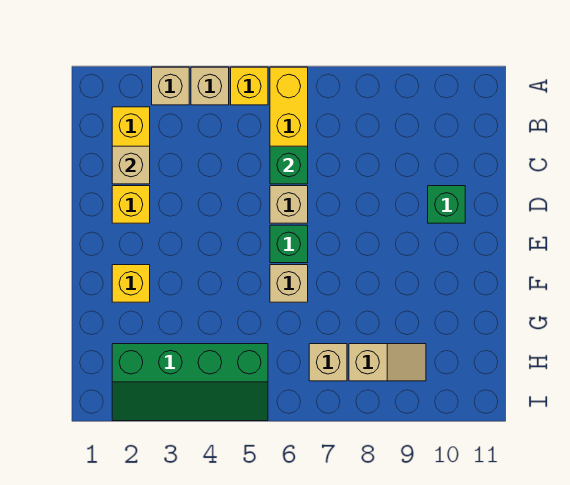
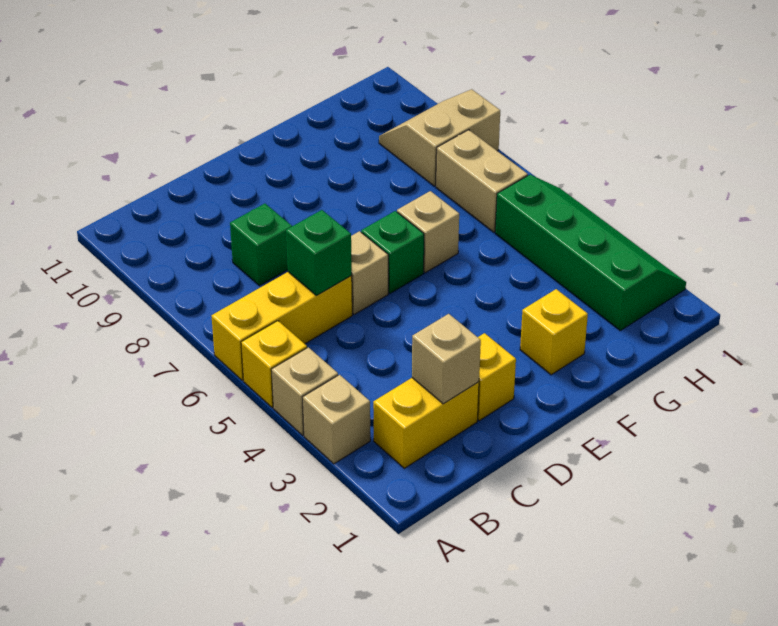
green 1x1 brick [428,186,465,223] -> green 1x1 brick moved to [230,204,292,286]
tan 1x1 brick [309,344,347,381] -> tan 1x2 brick [436,130,528,232]
tan 1x2 slope [349,344,426,381] -> tan 2x2 slope [379,89,500,186]

